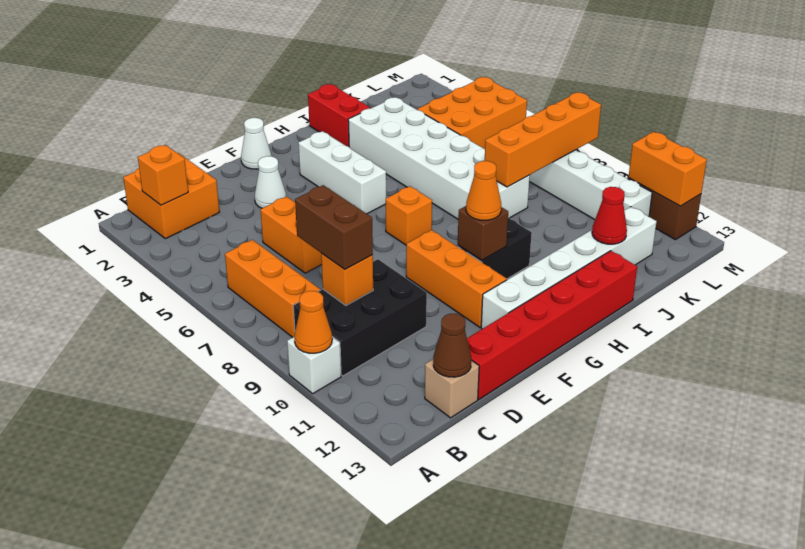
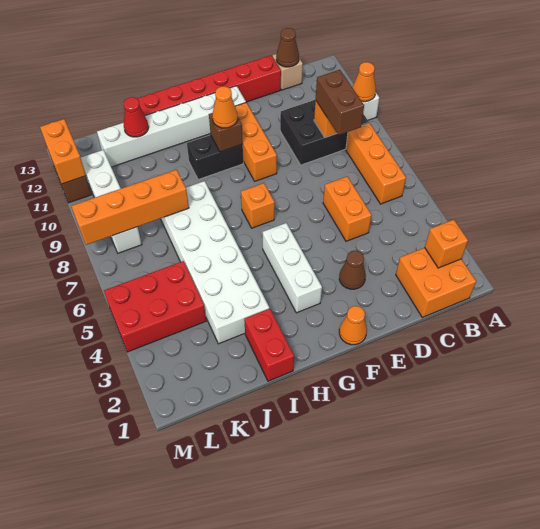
white 1x1 cone [255,156,286,208] -> brown 1x1 cone [339,251,366,289]
white 1x1 cone [241,118,271,169] -> orange 1x1 cone [339,306,367,345]
orange 2x3 brick [417,77,527,149] -> red 2x3 brick [104,261,206,352]

